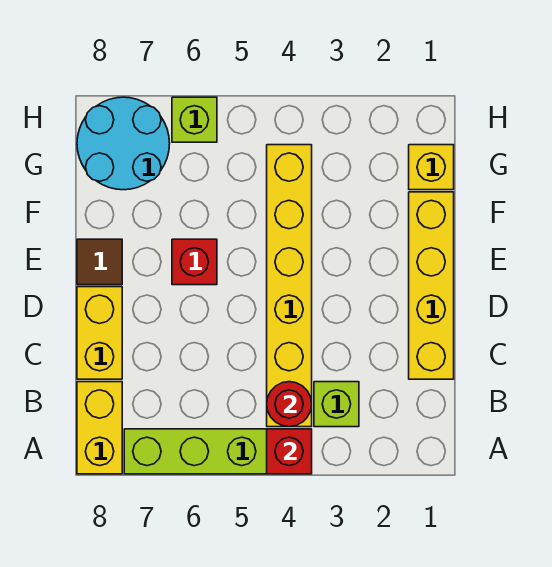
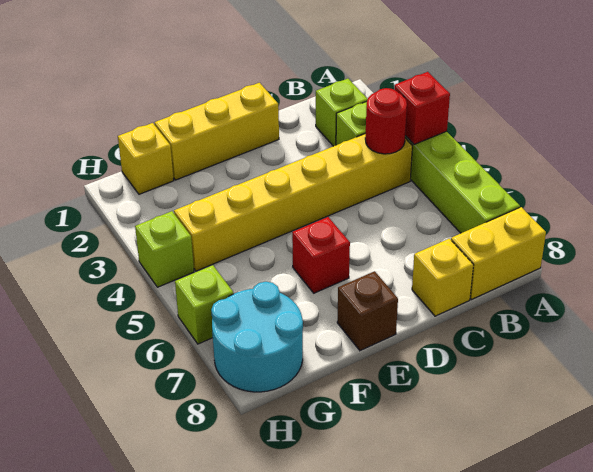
none -> lime 1x1 brick [316,79,368,146]
yellow 1x4 brick [409,192,454,379] -> yellow 1x3 brick [155,83,279,180]
yellow 1x2 brick [77,287,122,379] -> yellow 1x1 brick [412,239,473,316]
brown 1x1 tile [77,239,122,285] -> brown 1x1 brick [337,271,398,351]
none -> lime 1x1 brick [135,211,194,287]

